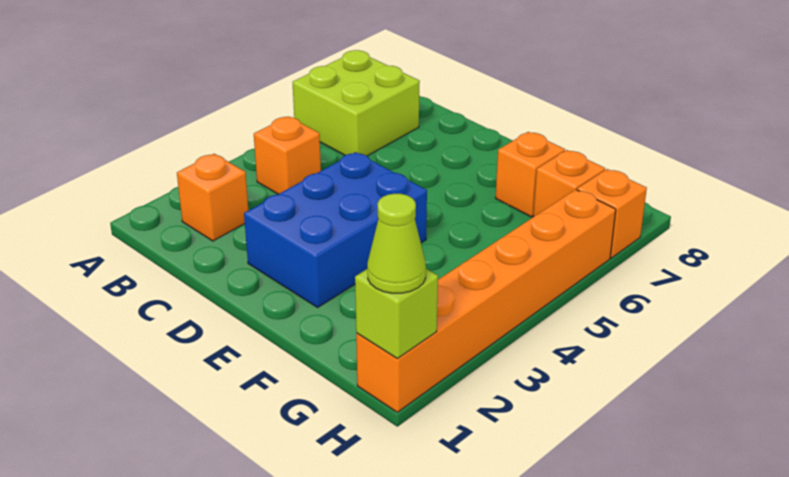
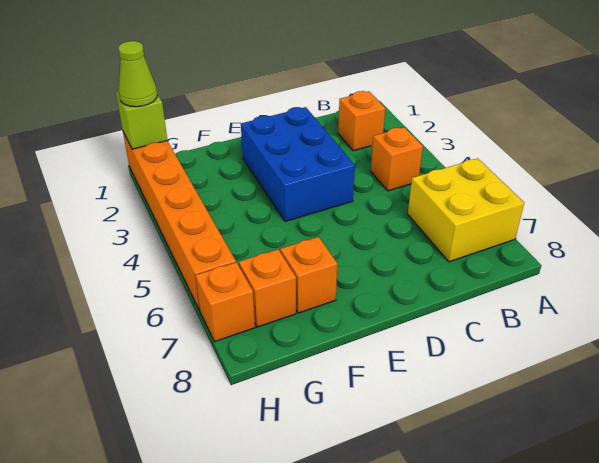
lime 2x2 brick [293,50,420,156] -> yellow 2x2 brick [408,158,524,262]

